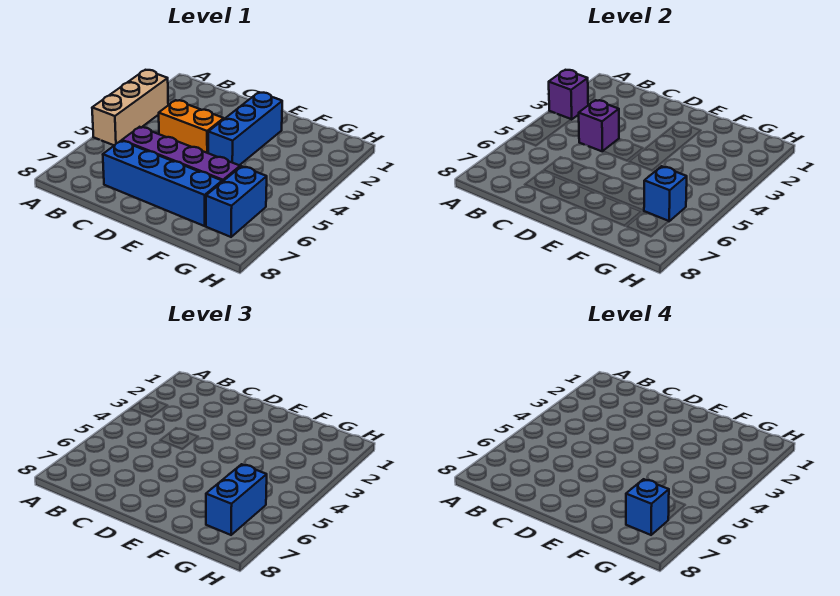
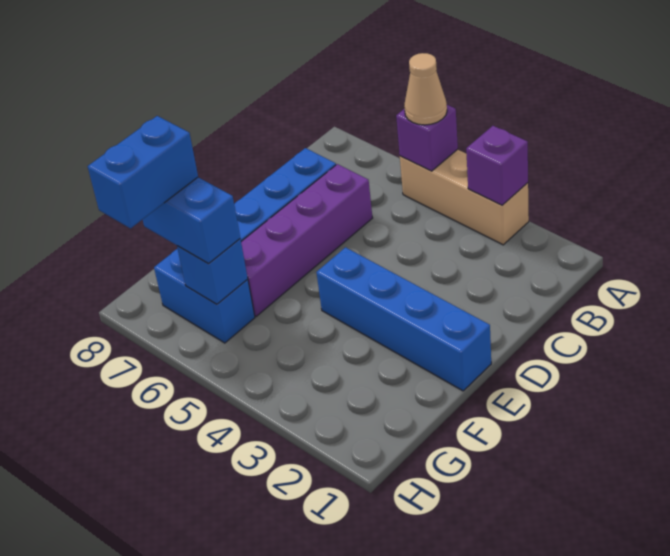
none -> tan 1x1 cone [404,53,447,125]
orange 1x2 brick [159,100,224,153] -> none
purple 1x1 brick [579,100,619,151] -> purple 1x1 brick moved to [396,105,458,171]
blue 1x3 brick [208,92,282,165] -> blue 1x4 brick [316,247,491,391]
blue 1x1 brick [626,479,669,535] -> blue 1x2 brick [88,116,198,228]

